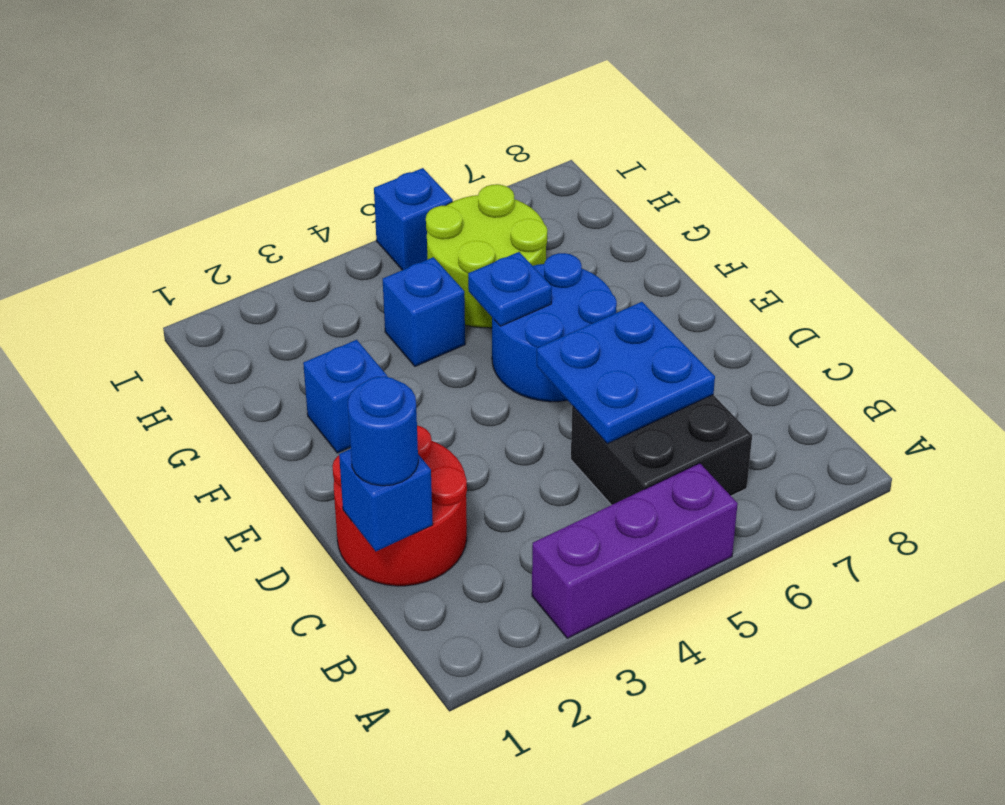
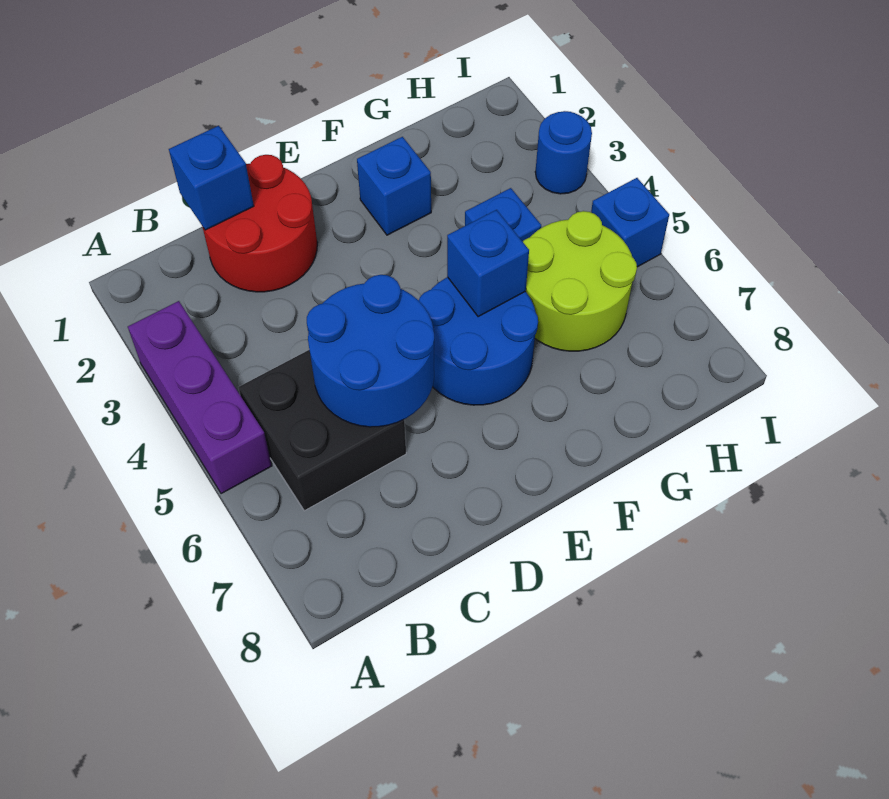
blue 1x1 round brick [348,376,418,486] -> blue 1x1 round brick moved to [535,111,592,194]
blue 2x2 plate [537,302,715,444] -> blue 2x2 round brick [307,275,434,427]
blue 1x1 plate [468,252,552,326] -> blue 1x1 brick [447,210,529,317]

